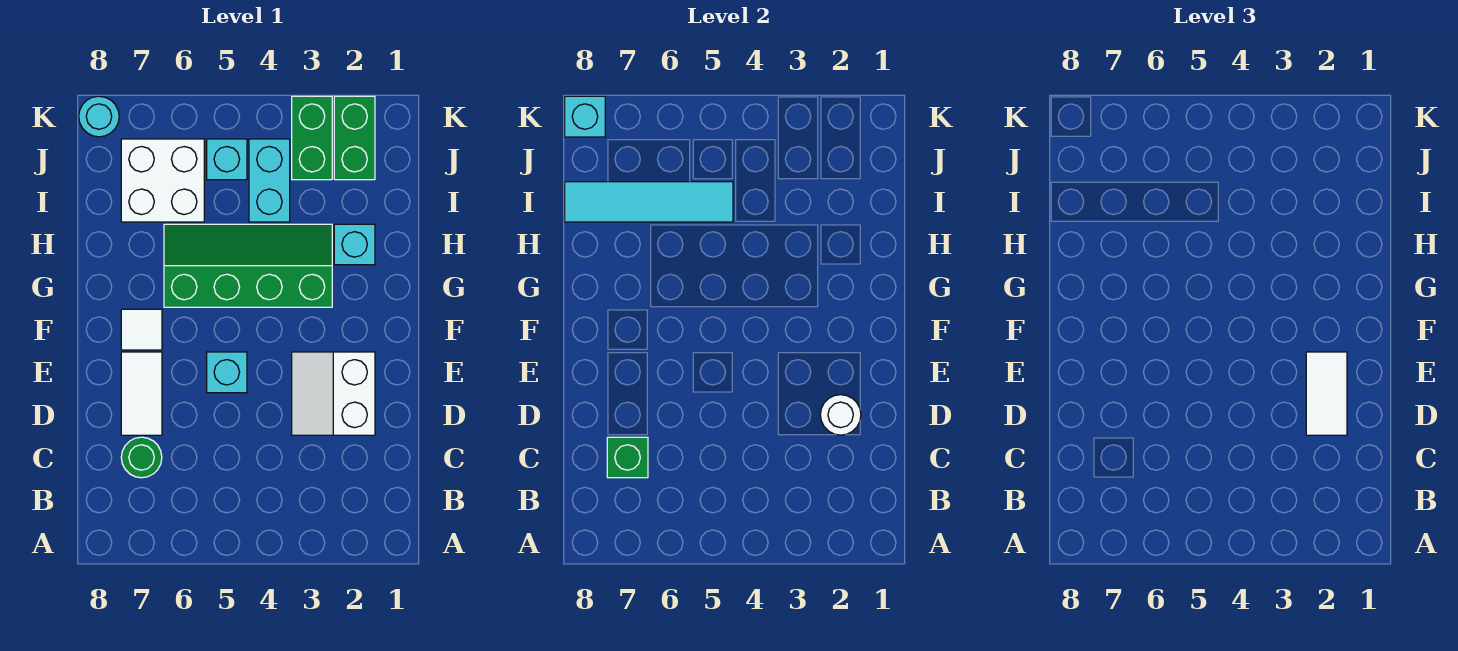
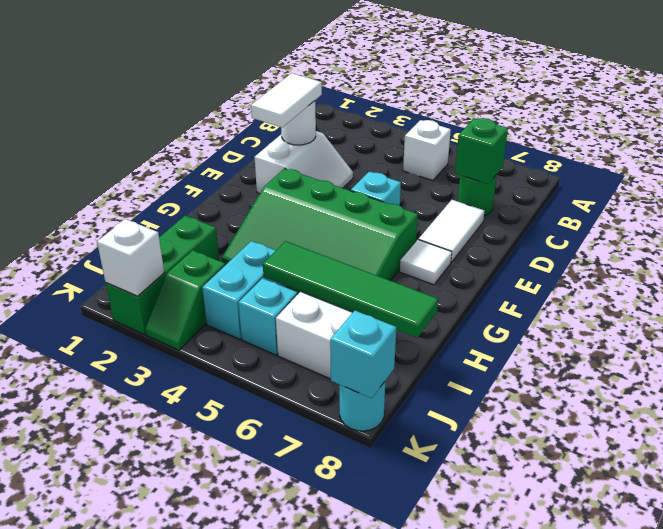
none -> white 1x1 brick [403,120,451,181]
green 2x4 slope [164,224,332,307] -> green 3x4 slope [222,168,418,294]
cyan 1x1 brick [334,224,375,265] -> none
cyan 1x4 tile [565,182,733,222] -> green 1x4 tile [263,241,438,338]
green 1x2 brick [334,96,375,180] -> green 1x3 brick [106,216,219,335]
green 1x2 brick [292,96,332,180] -> green 1x2 slope [145,250,225,350]
none -> white 1x1 brick [97,219,164,296]

